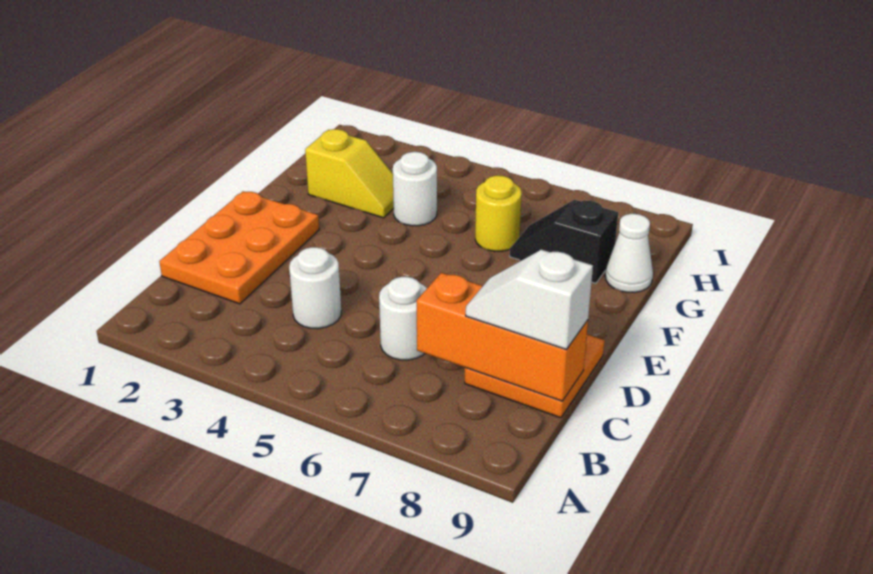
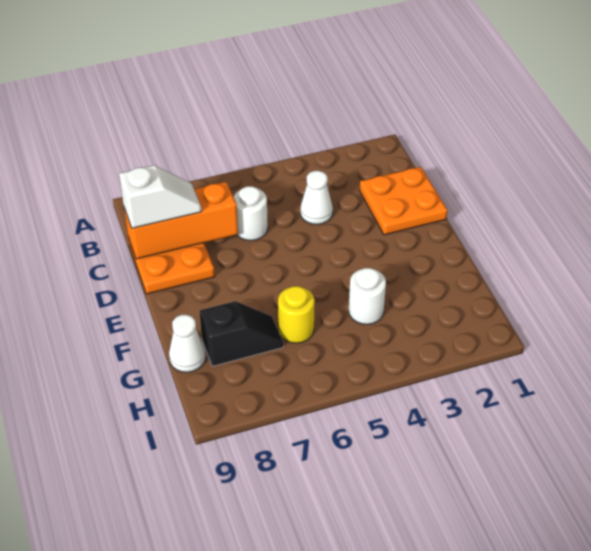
orange 2x3 plate [159,191,319,304] -> orange 2x2 plate [359,167,448,235]
white 1x1 round brick [289,247,341,329] -> white 1x1 cone [300,171,333,224]
yellow 1x2 slope [305,129,394,218] -> none

